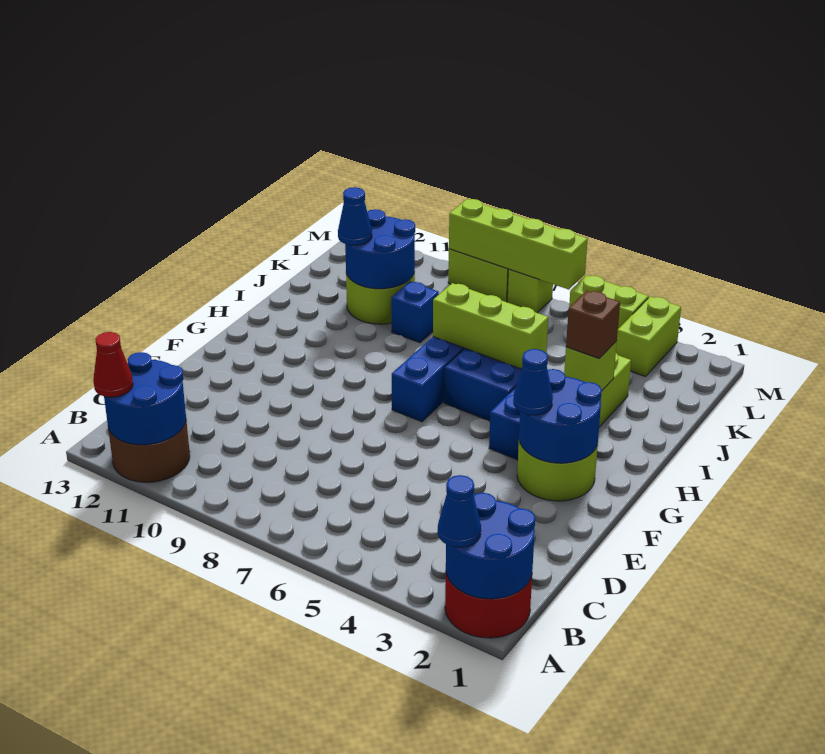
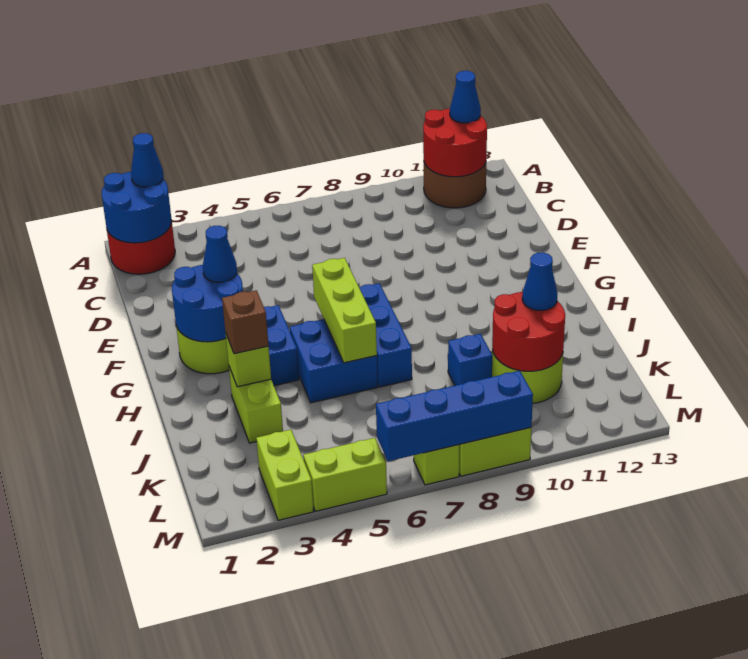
blue 2x2 round brick [104,352,186,445] -> red 2x2 round brick [423,109,487,177]
red 1x1 cone [93,332,133,397] -> blue 1x1 cone [450,71,481,123]
lime 1x3 brick [433,283,548,369] -> lime 1x3 brick turned to [312,258,377,363]
blue 2x2 round brick [345,209,415,289] -> red 2x2 round brick [492,292,565,371]
lime 1x4 brick [449,199,588,290] -> blue 1x4 brick [376,371,533,461]

